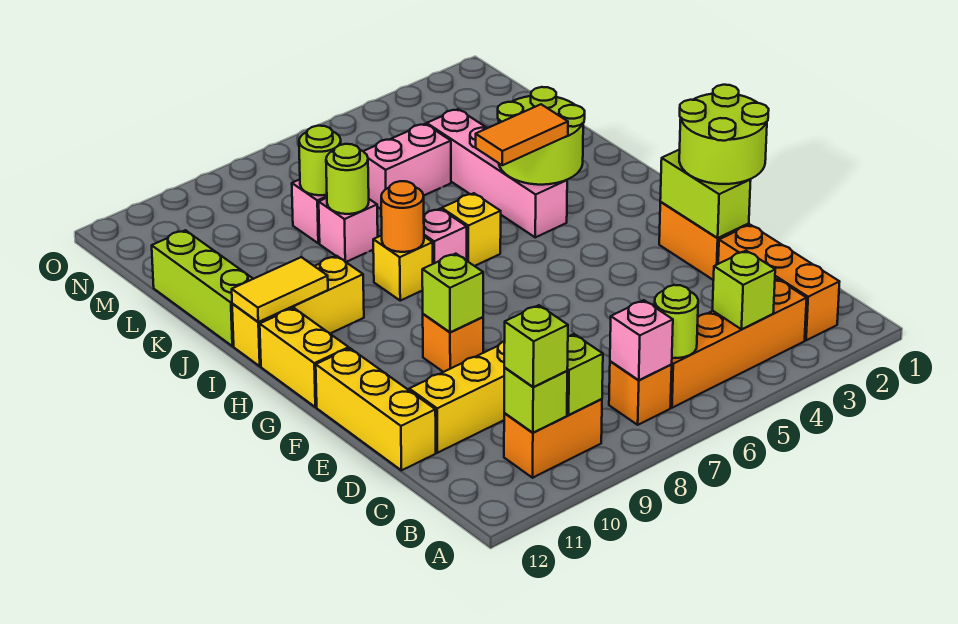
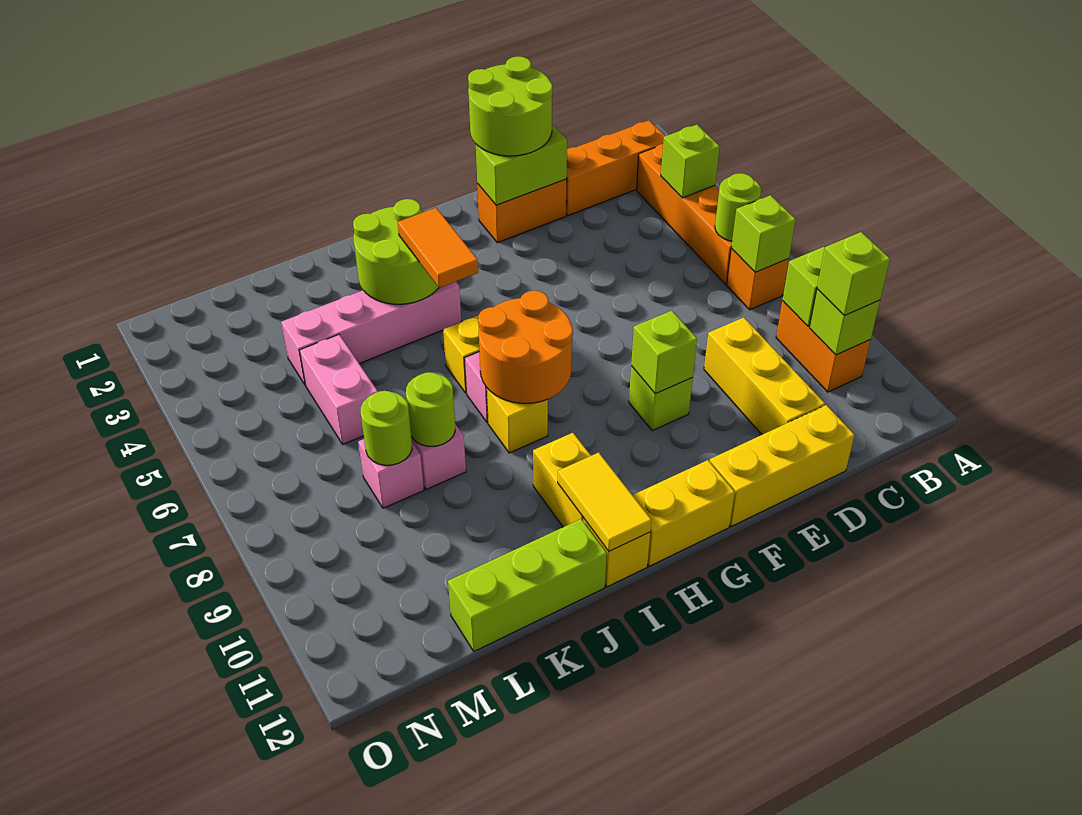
pink 1x1 brick [610,300,673,380] -> lime 1x1 brick [731,195,796,272]
orange 1x1 brick [423,314,483,372] -> lime 1x1 brick [629,366,693,431]
orange 1x1 round brick [381,181,424,252] -> orange 2x2 round brick [478,291,573,403]

